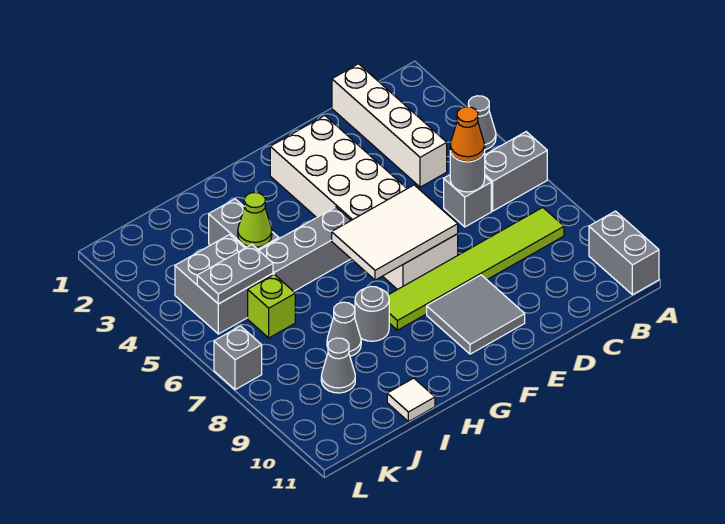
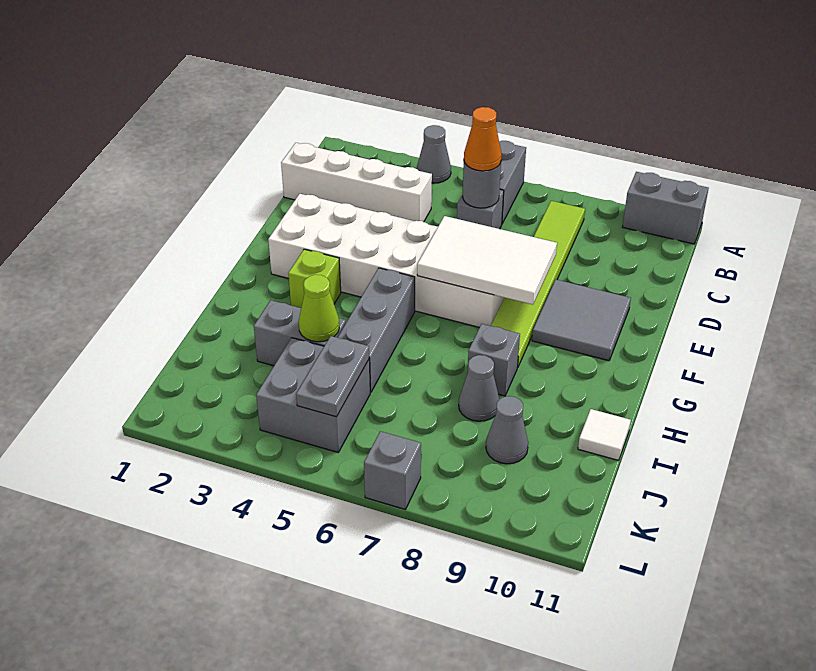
white 2x3 tile [332,185,458,280] -> white 2x3 tile turned to [417,216,557,305]
grey 1x1 round brick [355,286,389,341] -> grey 1x1 brick [468,324,520,396]
lime 1x1 brick [248,275,295,338] -> lime 1x1 brick moved to [288,249,341,308]

